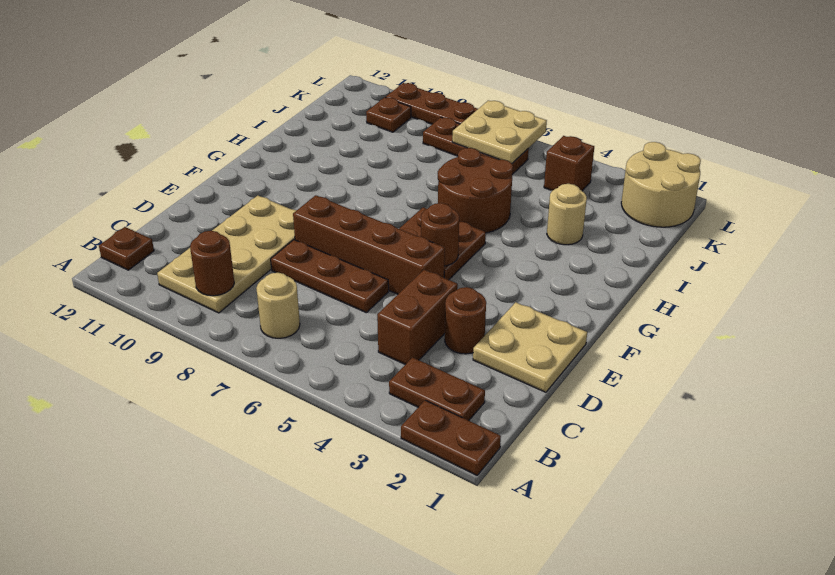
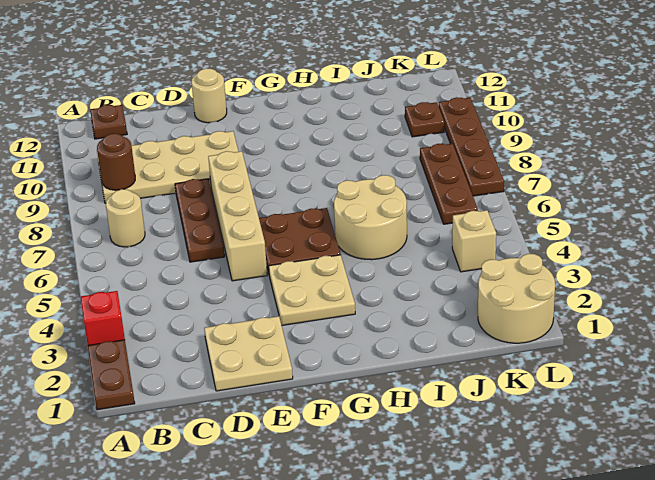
none -> red 1x1 brick [81,291,125,345]
brown 1x2 plate [389,358,485,421] -> none
brown 1x2 brick [377,270,458,365] -> none
brown 1x1 round brick [445,287,486,354] -> none
brown 1x4 brick [293,195,445,294] -> tan 1x4 brick [208,151,267,281]
brown 1x1 round brick [421,203,459,266] -> none
brown 2x2 round brick [438,148,513,233] -> tan 2x2 round brick [334,175,407,260]
tan 1x1 round brick [547,184,587,245] -> tan 1x1 round brick moved to [192,68,227,123]
brown 1x1 brick [544,136,594,191] -> tan 1x1 brick [452,210,496,272]
tan 2x2 plate [452,100,547,163] -> tan 2x2 plate moved to [269,255,355,325]

